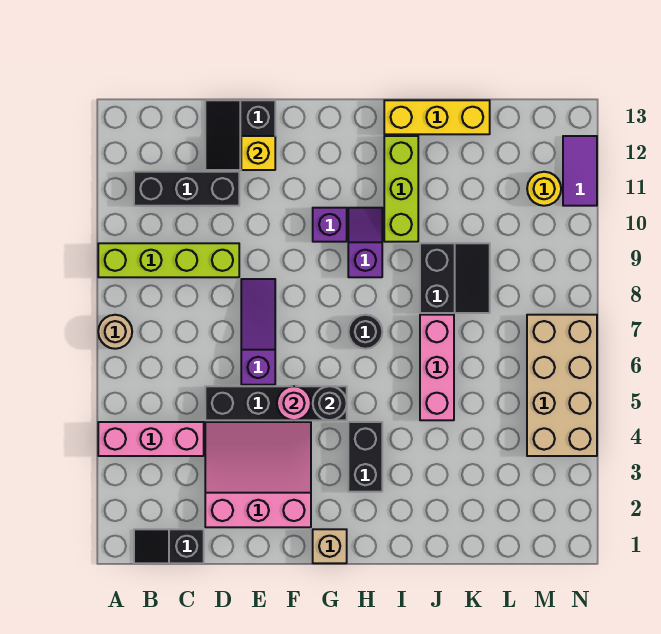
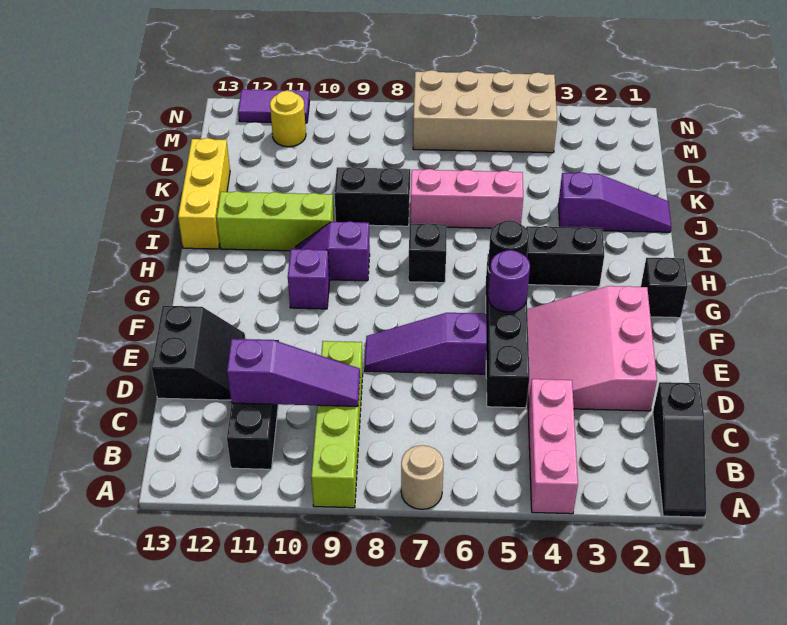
black 1x2 slope [134,529,204,563] -> black 1x3 slope [653,382,706,517]
none -> purple 1x3 slope [227,339,360,406]
black 2x2 slope [205,100,275,170] -> black 2x2 slope turned to [152,306,245,400]
yellow 1x1 brick [241,136,275,170] -> none
pink 1x1 round brick [277,386,311,420] -> purple 1x1 round brick [488,250,530,312]
tan 1x1 brick [313,529,347,563] -> black 1x1 brick [641,257,688,318]
black 1x1 round brick [348,315,382,349] -> black 1x1 brick [408,223,447,283]
none -> purple 1x3 slope [558,172,671,232]

